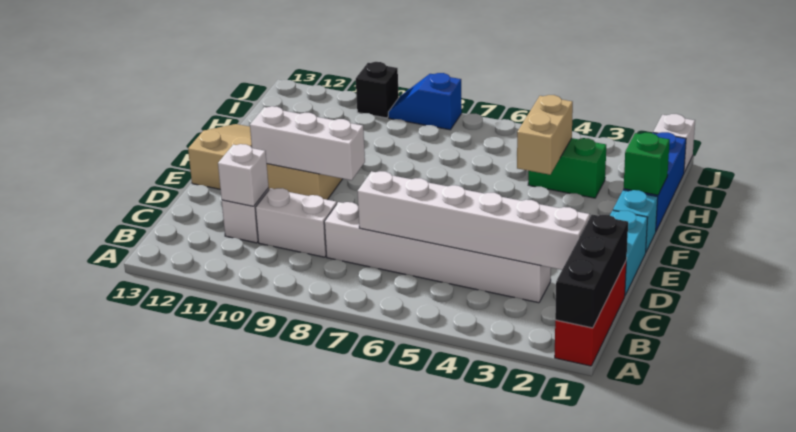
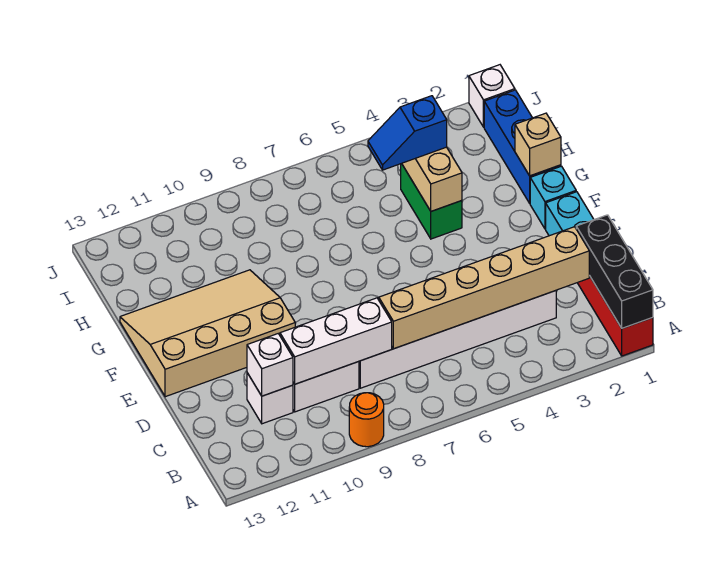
none -> orange 1x1 round brick [349,393,384,447]
white 1x6 brick [358,171,590,270] -> tan 1x6 brick [379,227,589,349]
white 1x3 brick [250,106,365,180] -> white 1x3 brick moved to [280,298,392,384]
green 1x1 brick [624,133,670,195] -> tan 1x1 brick [515,113,561,176]
green 1x2 brick [528,138,606,198] -> green 1x2 brick turned to [401,164,462,239]
blue 1x2 slope [388,73,462,130] -> blue 1x2 slope moved to [368,96,447,170]
black 1x1 brick [356,62,399,118] -> none

